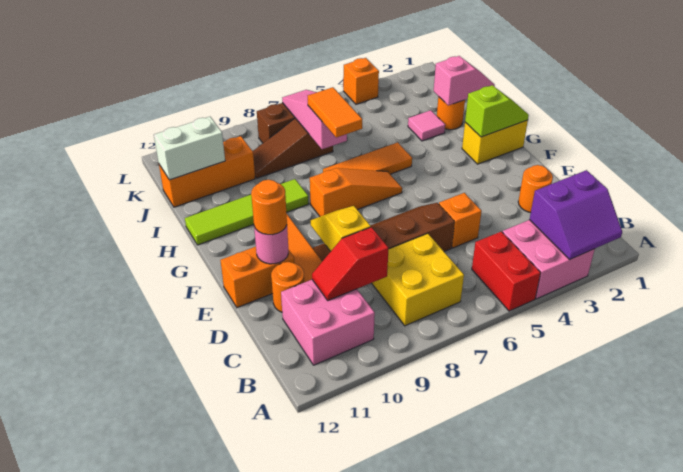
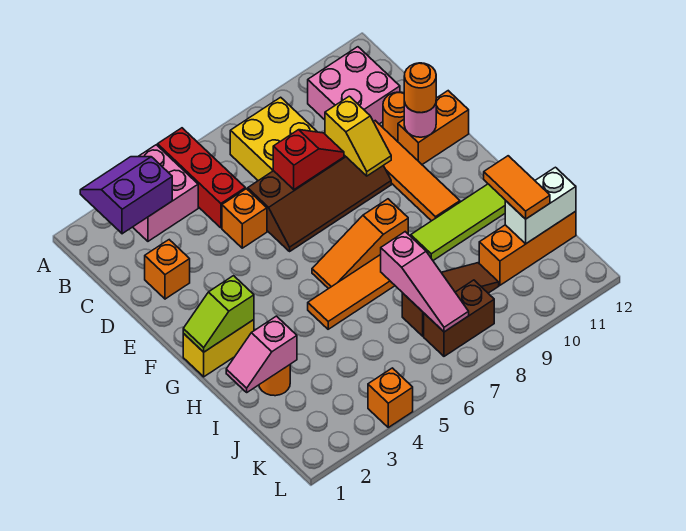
red 1x2 brick [472,231,541,311] -> red 1x3 brick [158,128,245,228]
red 1x2 slope [312,227,389,301] -> red 1x2 slope moved to [273,130,344,190]
orange 1x1 round brick [518,165,553,213] -> orange 1x1 brick [145,240,190,299]
orange 1x2 tile [308,87,362,138] -> orange 1x2 tile moved to [484,156,550,219]
pink 1x1 tile [408,110,445,141] -> none

